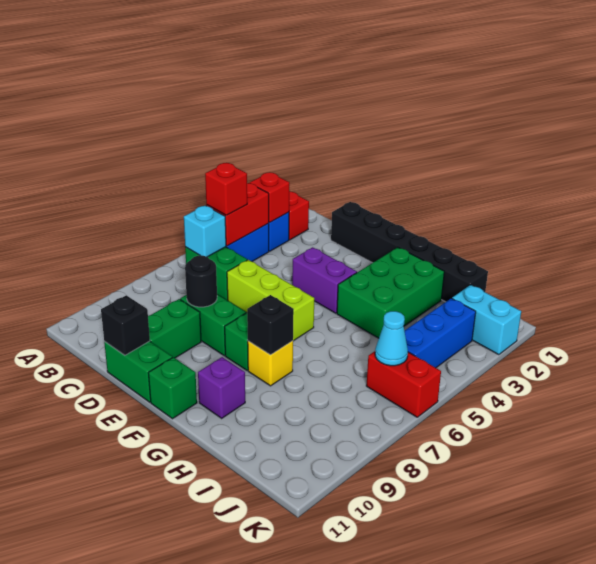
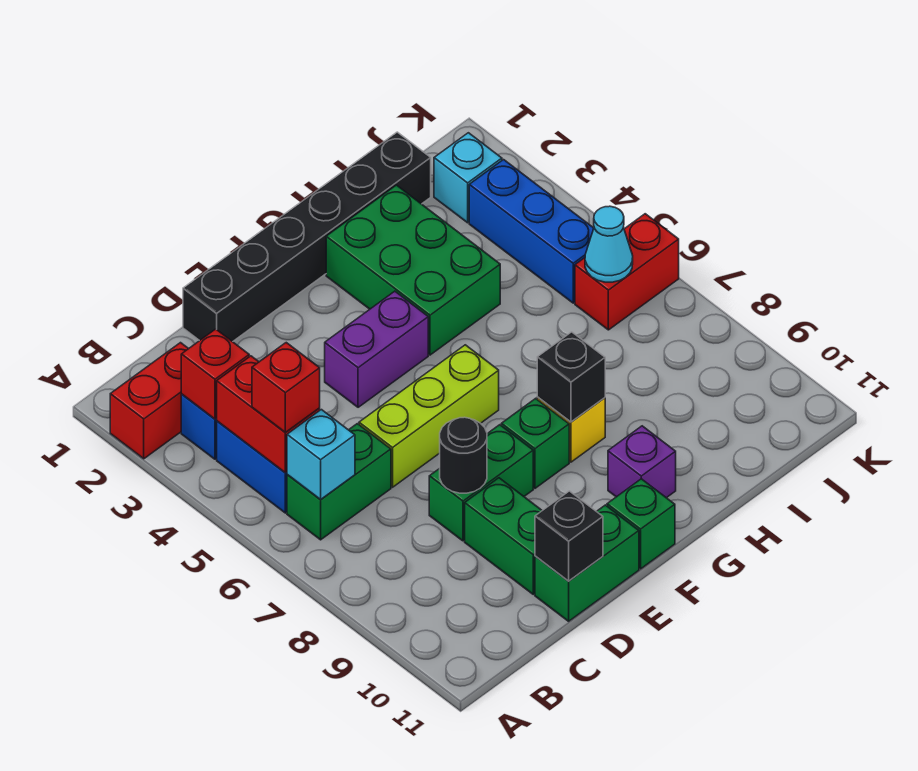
cyan 1x2 brick [452,285,521,355] -> cyan 1x1 brick [434,133,502,223]

